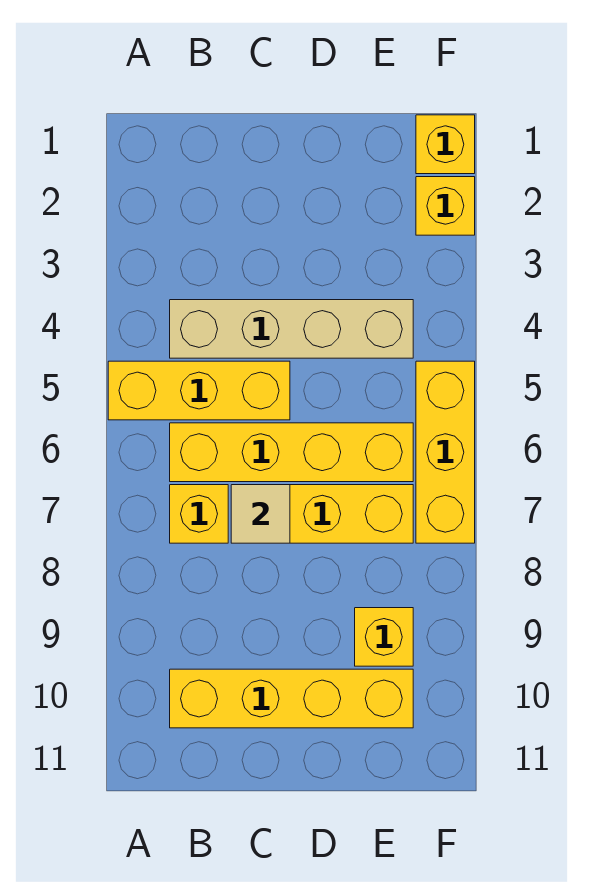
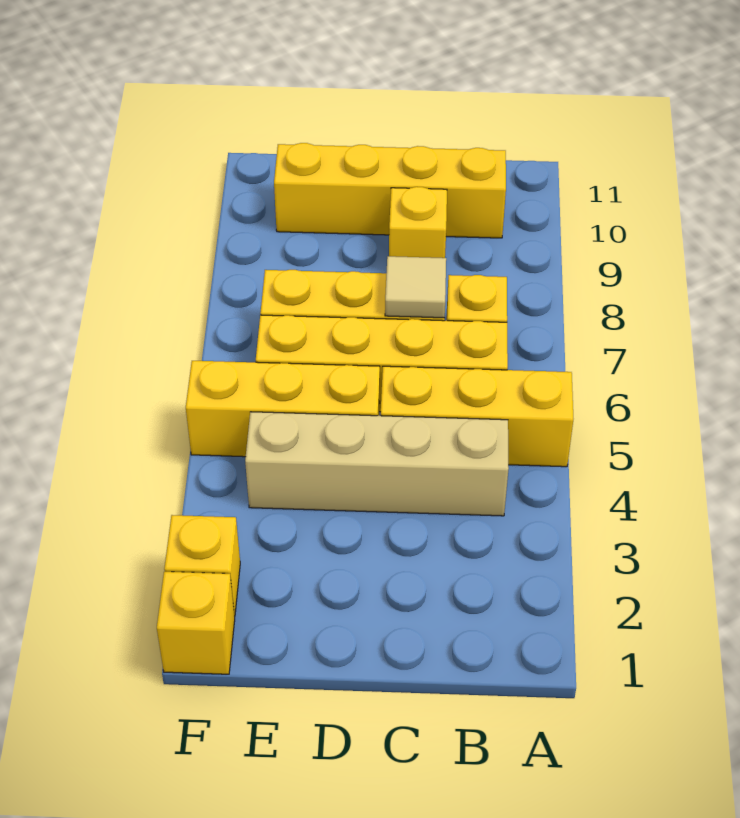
yellow 1x1 brick [355,608,413,666] -> yellow 1x1 brick moved to [389,187,447,258]
yellow 1x3 brick [416,361,475,543] -> yellow 1x3 brick turned to [186,361,380,457]

